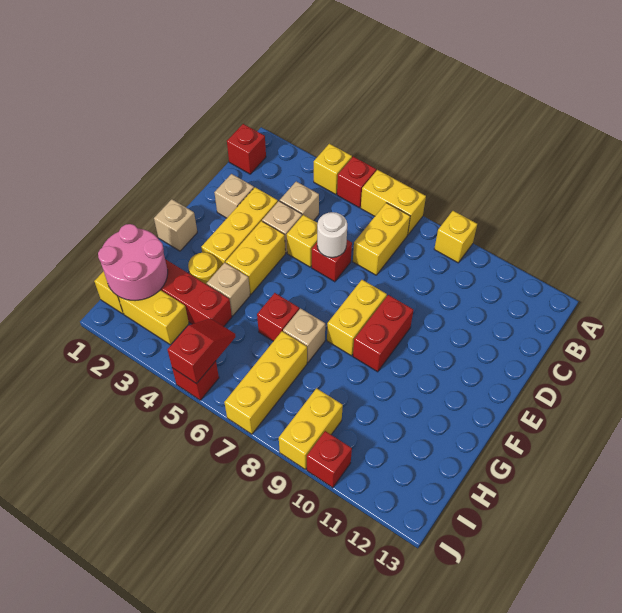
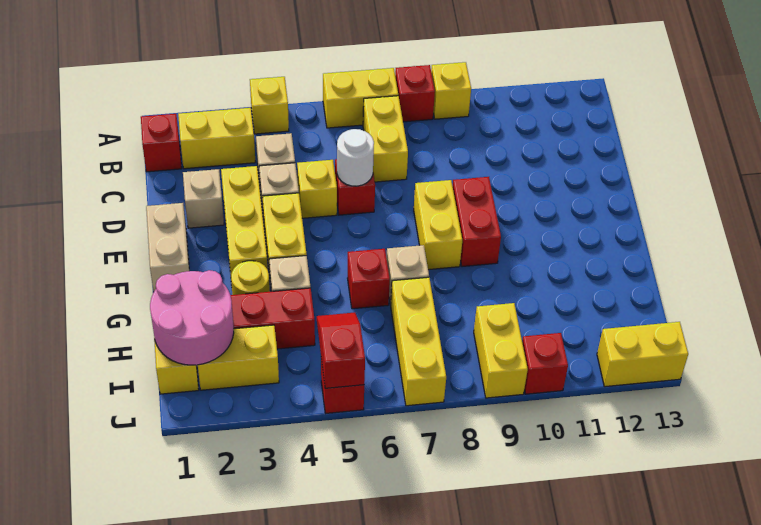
red 1x1 brick [337,157,376,208] -> red 1x1 brick moved to [395,65,435,122]
none -> yellow 1x2 brick [178,108,255,169]
tan 1x1 brick [154,199,197,251] -> tan 1x2 brick [146,203,189,292]
none -> yellow 1x2 brick [597,322,688,387]

